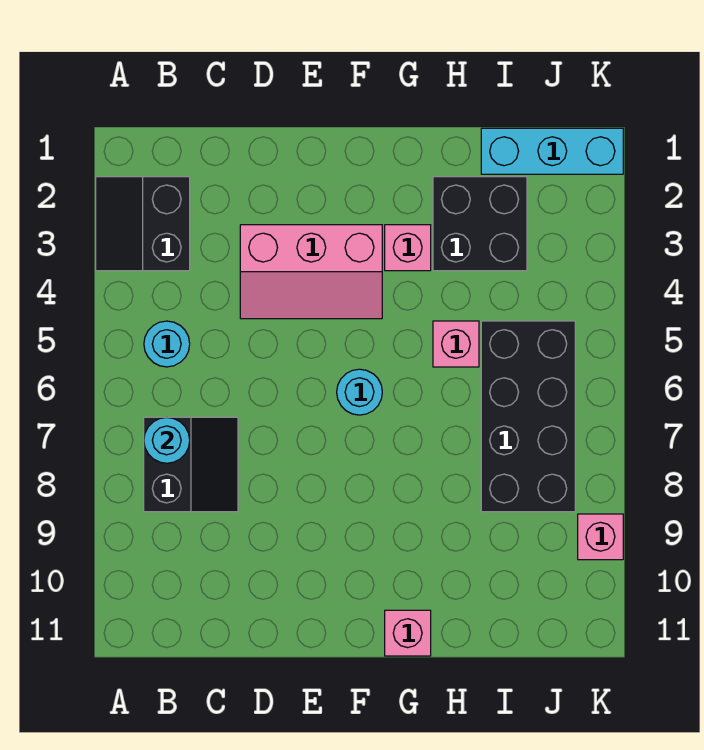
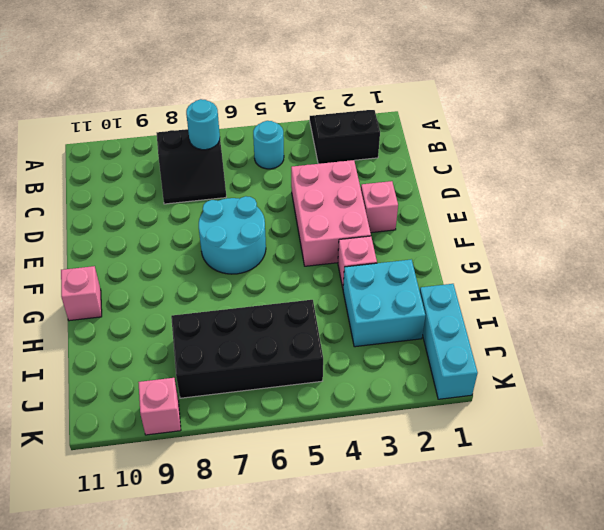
pink 2x3 slope [240,225,382,319] -> pink 2x3 brick [291,160,371,266]
cyan 1x1 round brick [337,369,382,415] -> cyan 2x2 round brick [199,196,266,274]
black 2x2 brick [433,177,527,271] -> cyan 2x2 brick [343,260,425,347]
pink 1x1 brick [433,321,479,367] -> pink 1x1 brick moved to [361,181,398,233]

